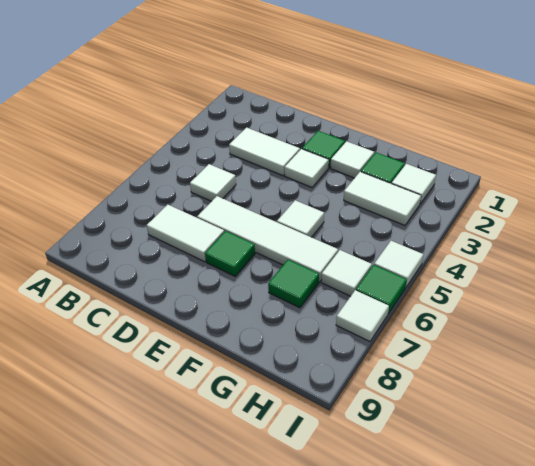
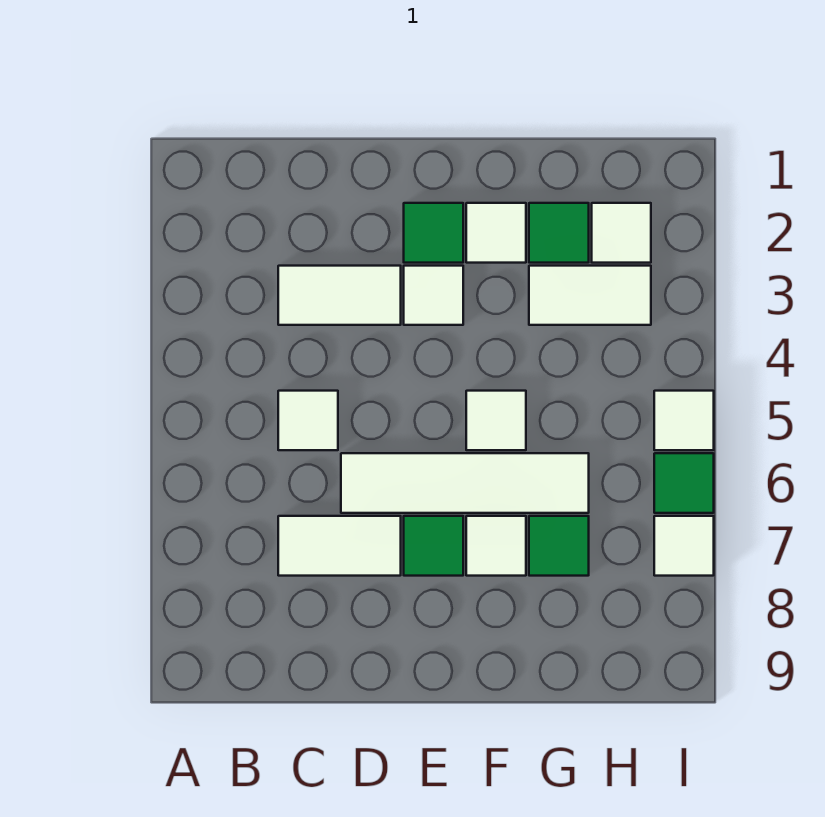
white 1x1 tile [321,250,372,296] -> white 1x1 tile moved to [466,516,526,576]

